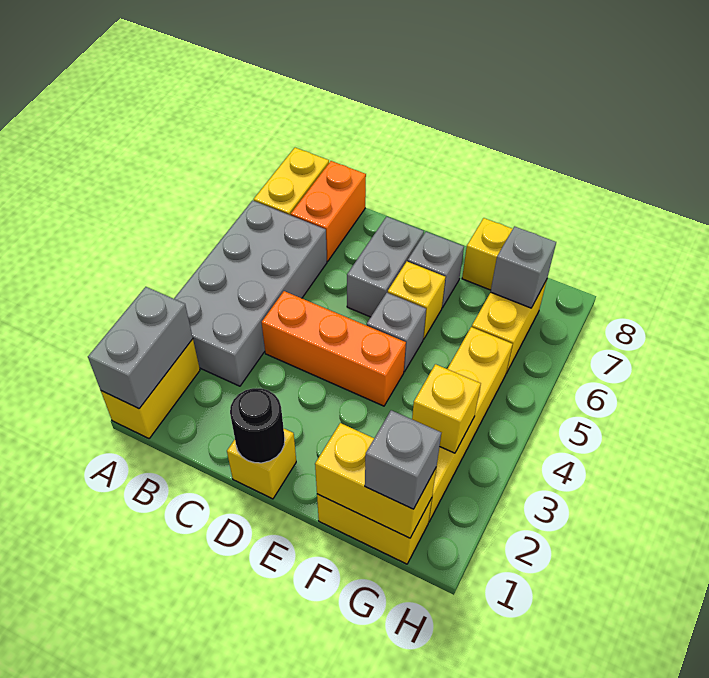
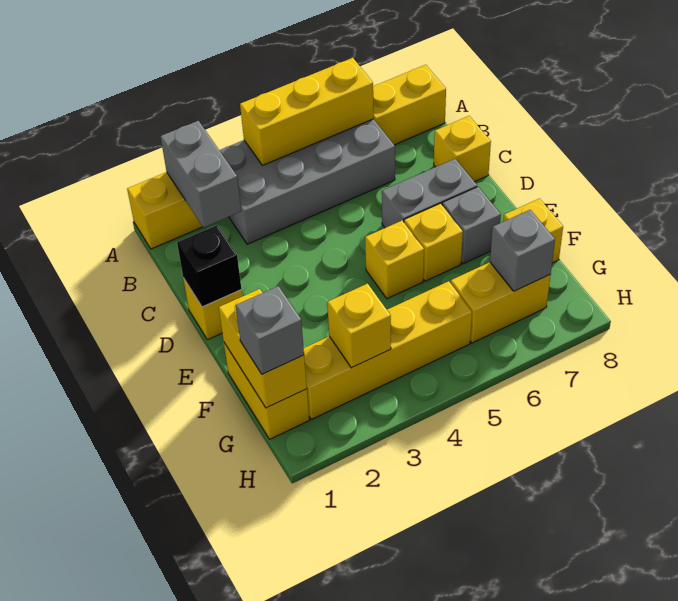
grey 1x2 brick [88,287,193,409] -> grey 1x2 brick turned to [160,121,241,227]
none -> yellow 1x3 brick [240,58,374,165]
orange 1x2 brick [291,161,366,261] -> none
orange 1x3 brick [262,291,406,406] -> none
none -> yellow 1x1 brick [434,116,491,182]
black 1x1 round brick [230,388,285,463] -> black 1x1 brick [177,225,241,307]
grey 1x1 brick [367,293,426,372] -> yellow 1x1 brick [365,221,424,299]

